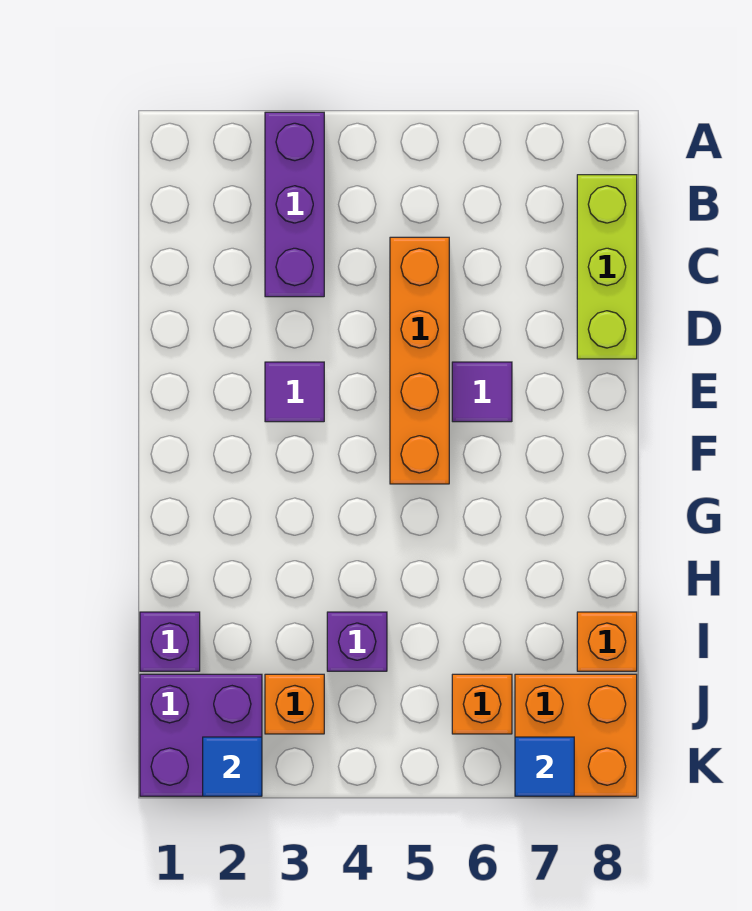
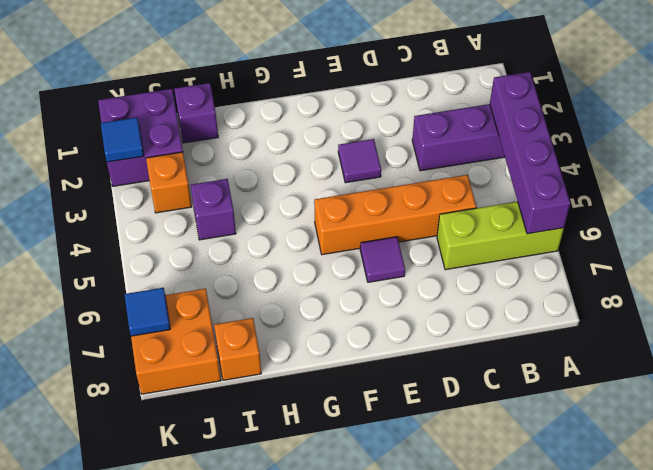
none -> purple 1x4 brick [490,72,570,234]
lime 1x3 brick [577,175,637,359] -> lime 1x3 brick moved to [437,202,564,270]
orange 1x1 brick [452,674,512,734] -> none

